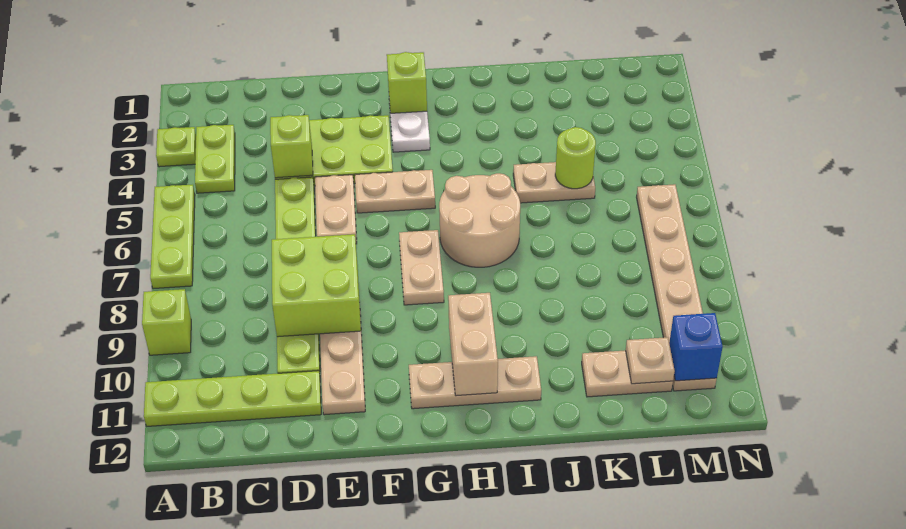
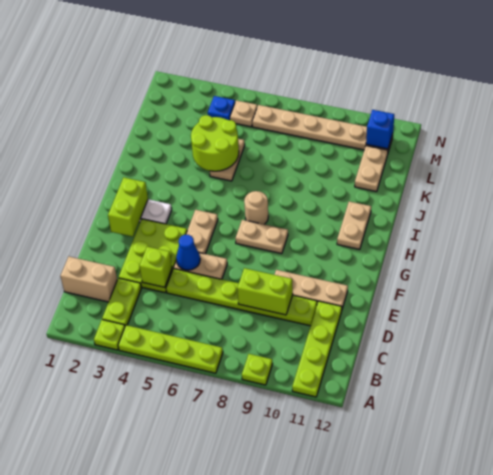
lime 1x3 plate [150,184,195,289] -> lime 1x4 plate [118,325,223,373]
lime 1x1 brick [142,289,191,355] -> lime 1x1 plate [242,354,273,385]
lime 1x2 plate [195,125,235,193] -> lime 1x2 plate turned to [102,278,142,326]
lime 2x2 brick [272,234,361,337] -> lime 1x2 brick [237,268,293,315]
none -> blue 1x1 cone [176,235,200,270]
lime 1x1 brick [387,52,427,113] -> lime 1x2 brick [108,178,148,237]
tan 1x3 plate [409,356,541,409] -> tan 1x2 plate [337,201,371,249]
tan 2x2 round brick [439,173,520,267] -> tan 1x1 round brick [244,191,268,224]
tan 1x2 brick [448,293,498,396] -> tan 1x2 brick moved to [60,257,117,302]
lime 1x1 round brick [555,127,596,189] -> lime 2x2 round brick [191,115,239,171]
tan 1x1 plate [626,337,675,384] -> tan 1x1 plate moved to [230,100,257,127]
none -> blue 1x1 plate [208,96,235,120]

